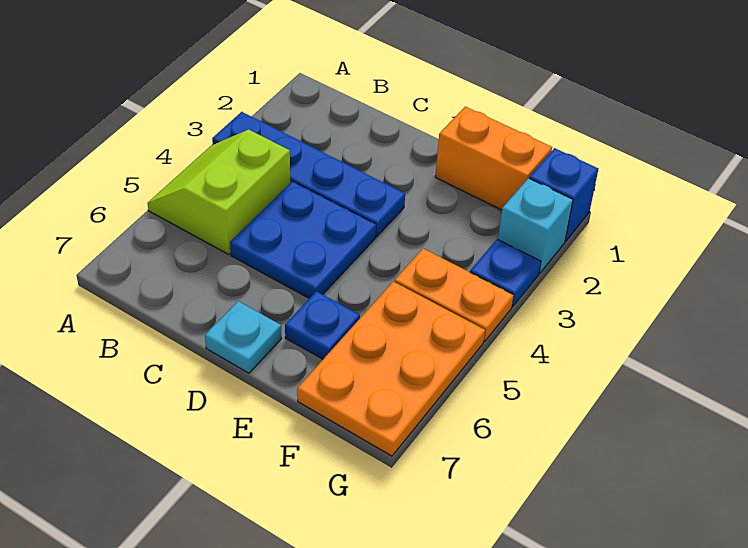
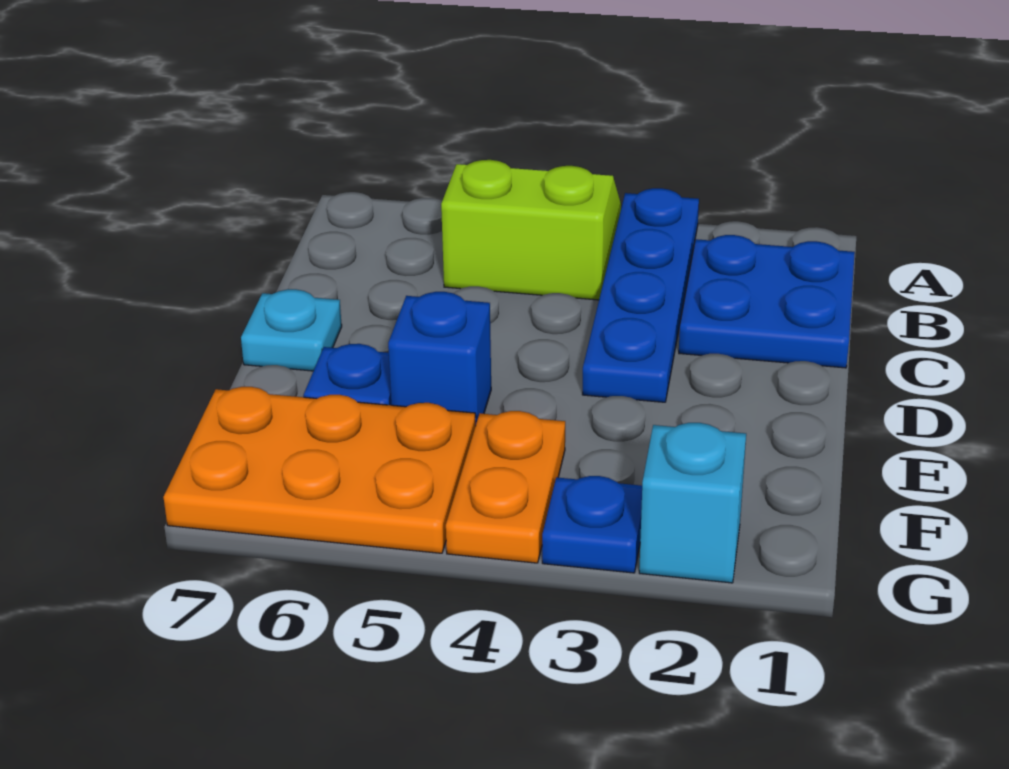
blue 2x2 plate [230,181,376,298] -> blue 2x2 plate moved to [679,235,855,368]
orange 1x2 brick [435,107,552,210] -> none
blue 1x1 brick [529,148,598,241] -> blue 1x1 brick moved to [388,292,491,426]

